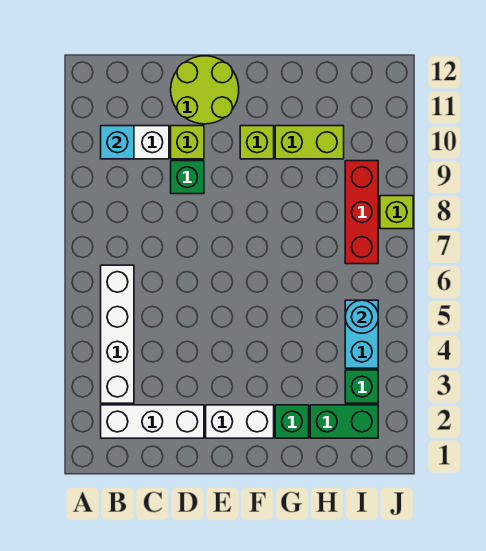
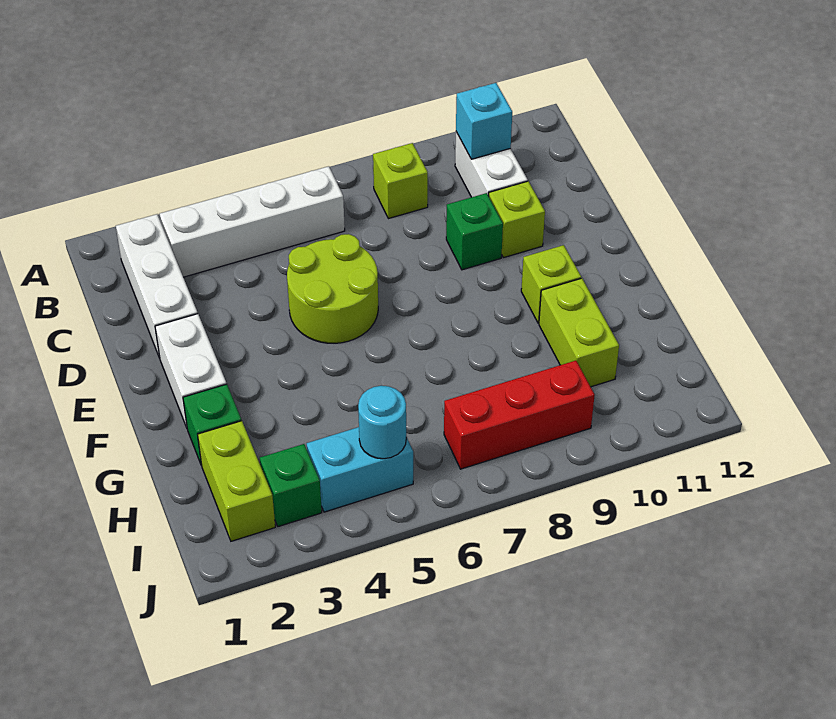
lime 2x2 round brick [171,56,239,124] -> lime 2x2 round brick moved to [287,234,378,343]
green 1x2 brick [310,405,378,438] -> lime 1x2 brick [197,421,275,541]
lime 1x1 brick [380,196,413,229] -> lime 1x1 brick moved to [373,143,428,219]

